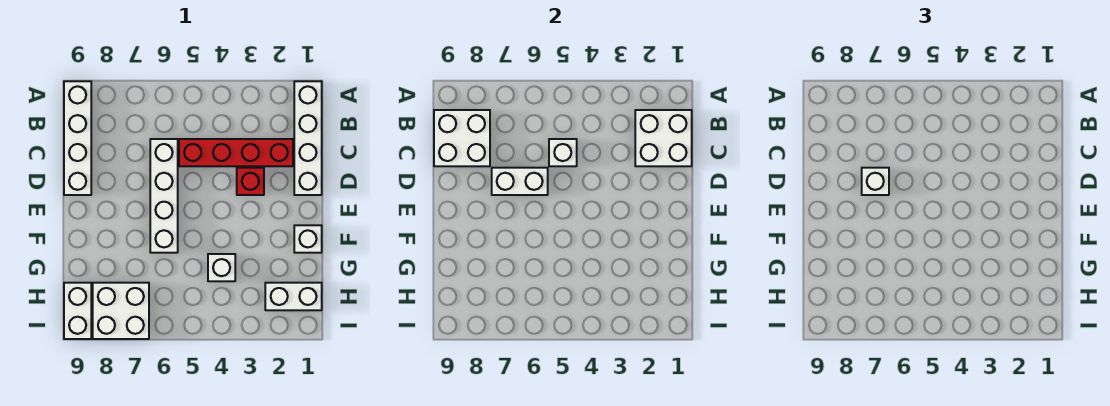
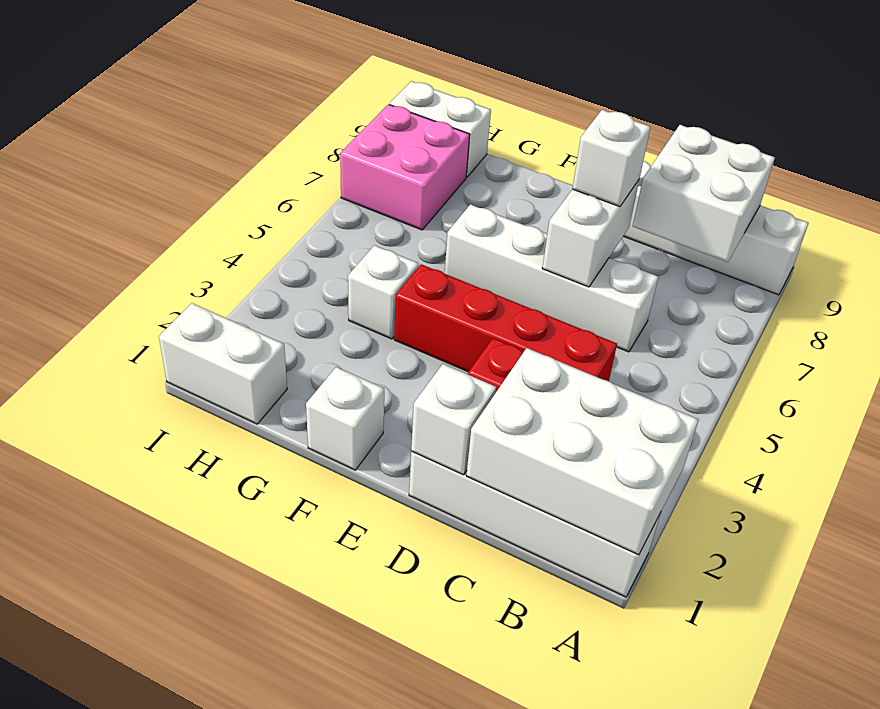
white 2x2 brick [635,110,692,166] -> white 2x3 brick [466,348,699,555]
red 1x4 brick [179,139,293,166] -> red 1x4 brick turned to [394,264,617,381]
white 1x1 brick [549,139,577,166] -> white 1x1 brick moved to [411,364,496,475]
white 1x2 brick [265,283,322,310] -> white 1x2 brick turned to [159,303,287,424]
white 2x2 brick [93,283,149,339] -> pink 2x2 brick [340,104,470,230]

